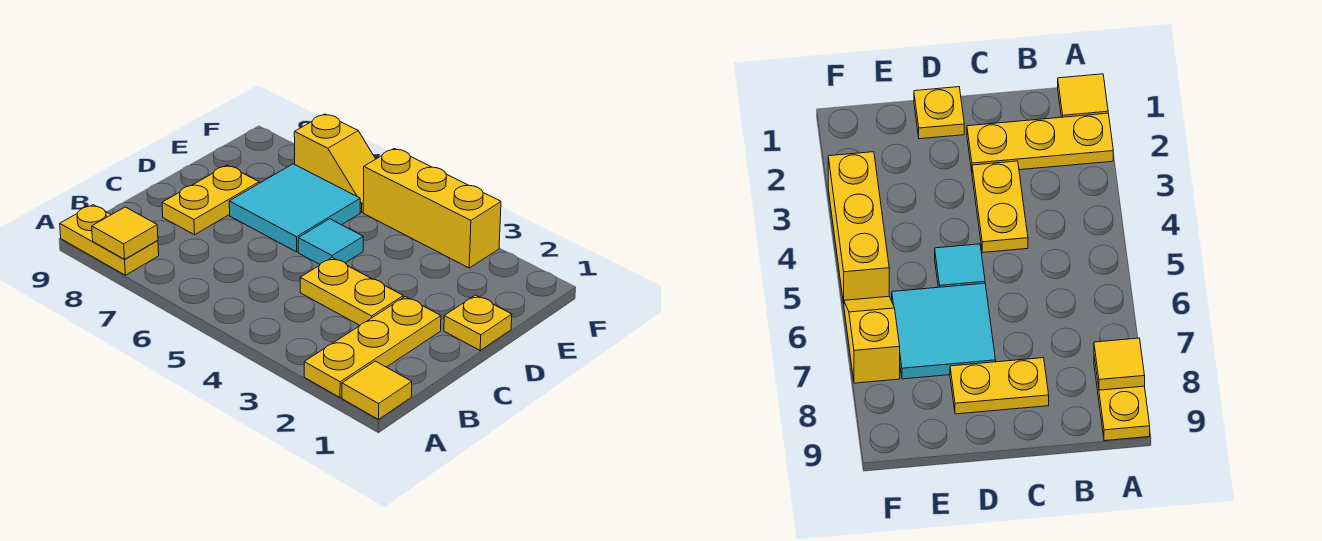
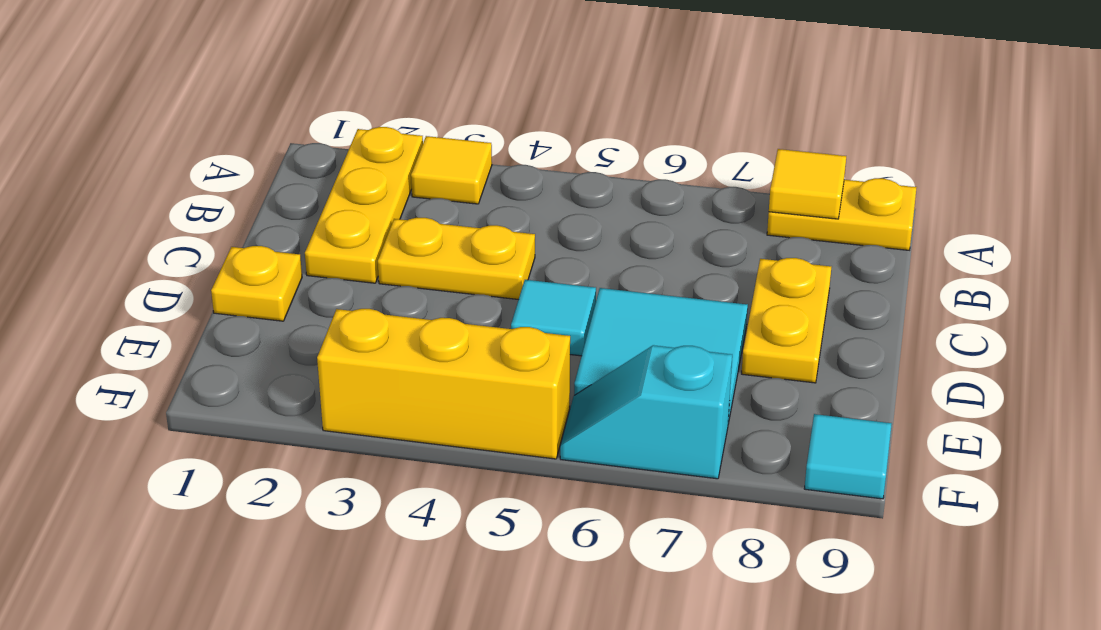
yellow 1x1 tile [342,361,412,419] -> yellow 1x1 tile moved to [411,136,492,204]
yellow 1x2 slope [294,114,375,212] -> cyan 1x2 slope [560,345,732,479]
none -> cyan 1x1 tile [804,414,892,499]

